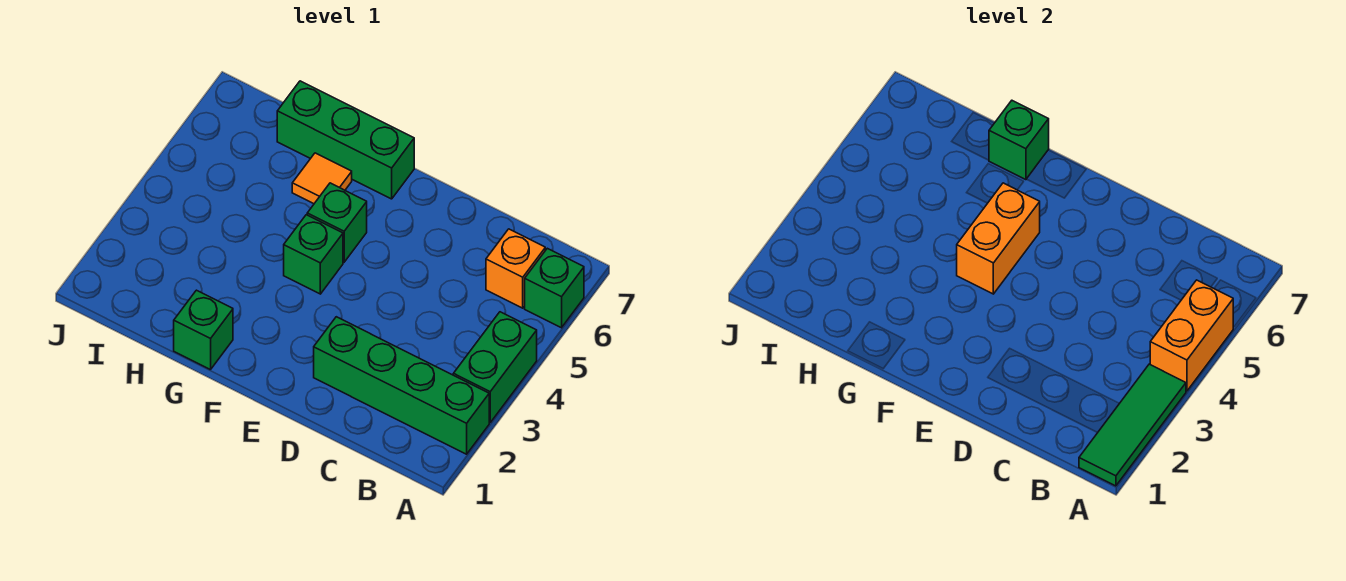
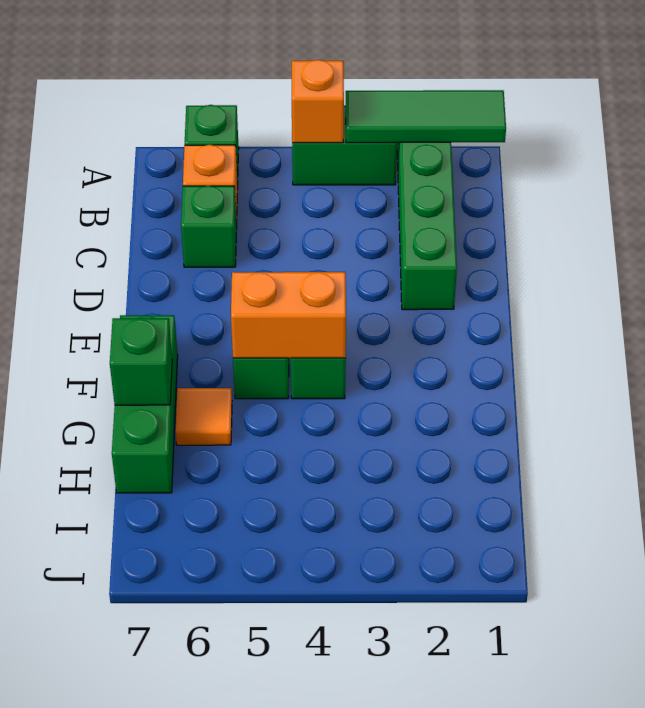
orange 1x2 brick [1150,280,1233,391] -> orange 1x1 brick [292,60,344,143]
green 1x1 brick [174,290,233,370] -> green 1x1 brick moved to [181,186,237,267]

